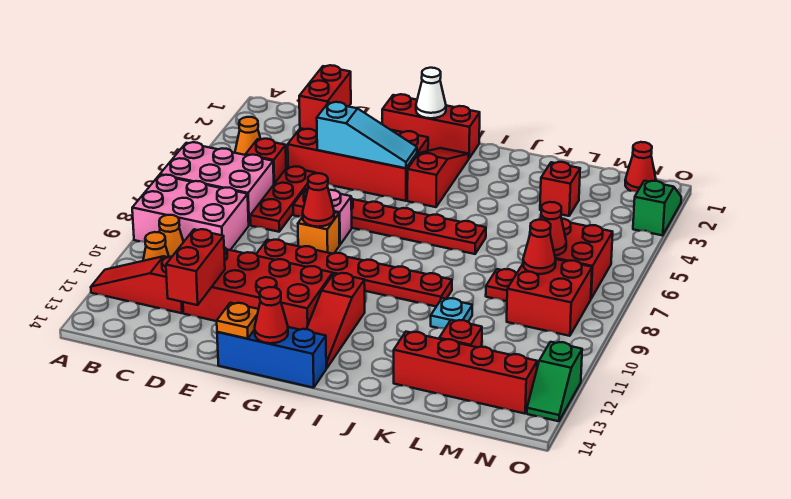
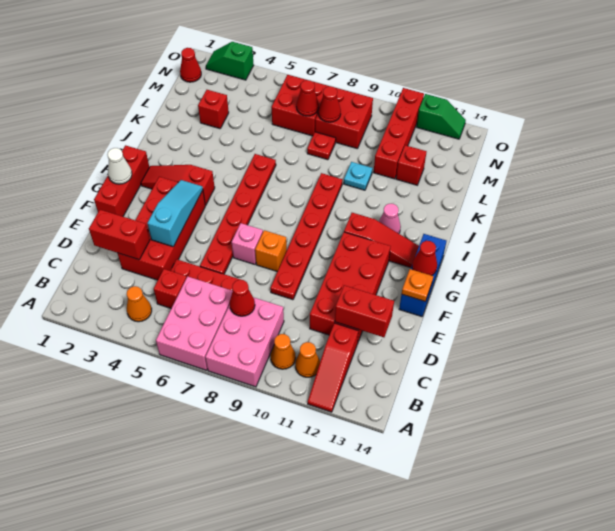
red 1x1 cone [303,173,334,227] -> red 1x1 cone moved to [230,280,255,316]
none -> pink 1x1 cone [379,204,401,234]
red 1x4 brick [394,332,537,414] -> red 1x4 brick moved to [374,88,424,179]

